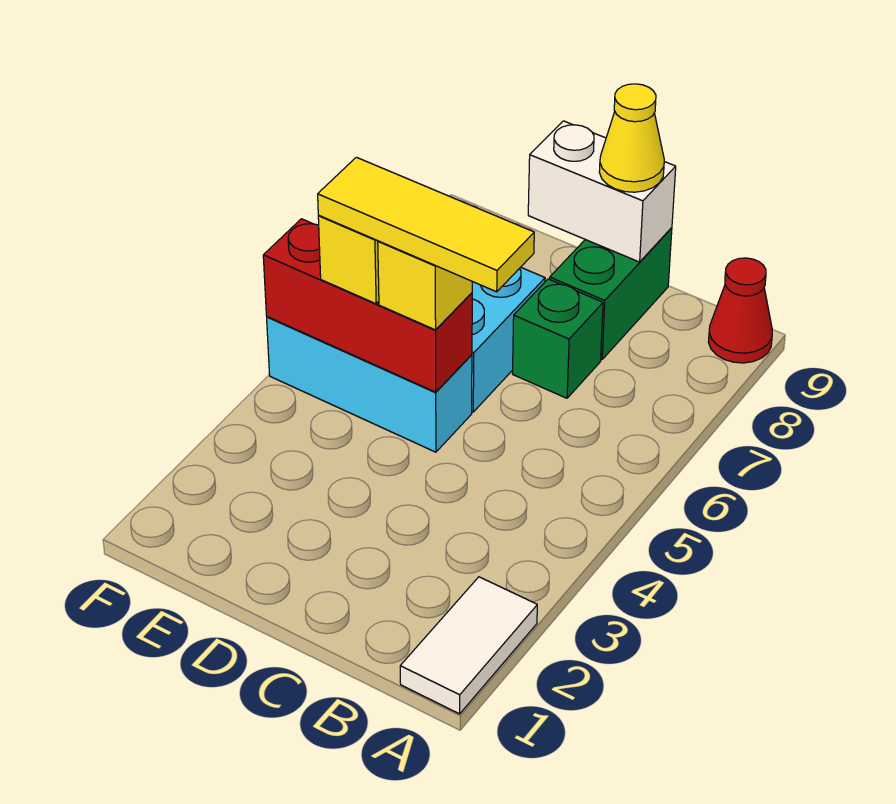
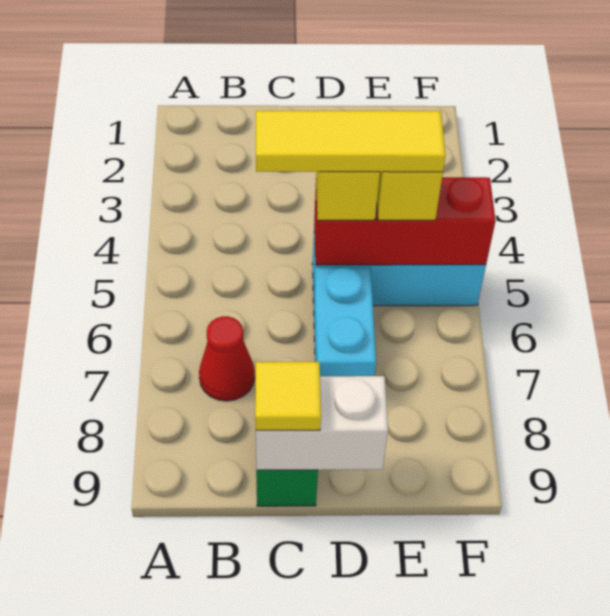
white 1x2 tile [400,577,537,714] -> none
red 1x1 cone [708,258,772,363] -> red 1x1 cone moved to [199,316,255,401]
green 1x1 brick [512,279,603,398] -> none
yellow 1x1 cone [599,84,664,192] -> yellow 1x1 tile [255,362,321,430]

